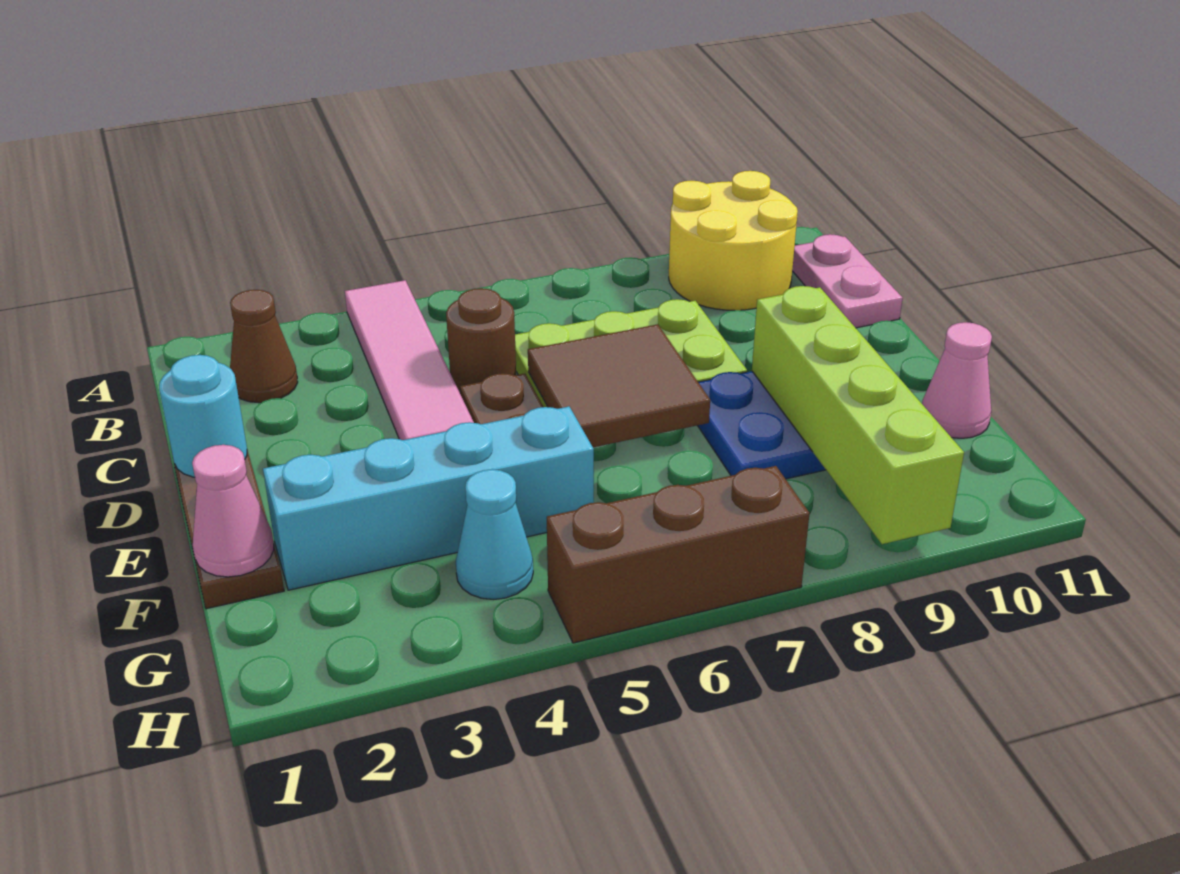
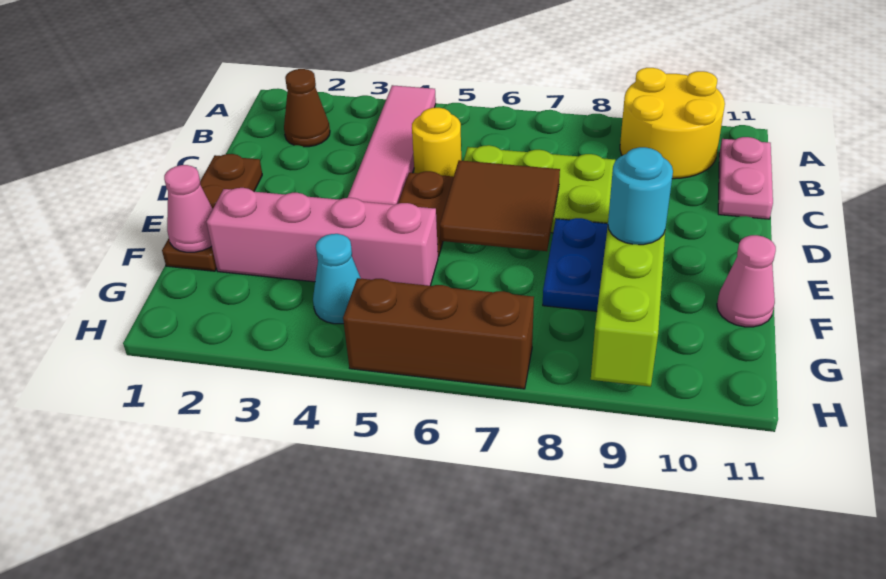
brown 1x1 round brick [446,288,516,392] -> yellow 1x1 round brick [412,108,461,177]
cyan 1x1 round brick [159,355,247,477] -> cyan 1x1 round brick moved to [608,147,673,245]
cyan 1x4 brick [263,406,594,590] -> pink 1x4 brick [207,188,438,286]

